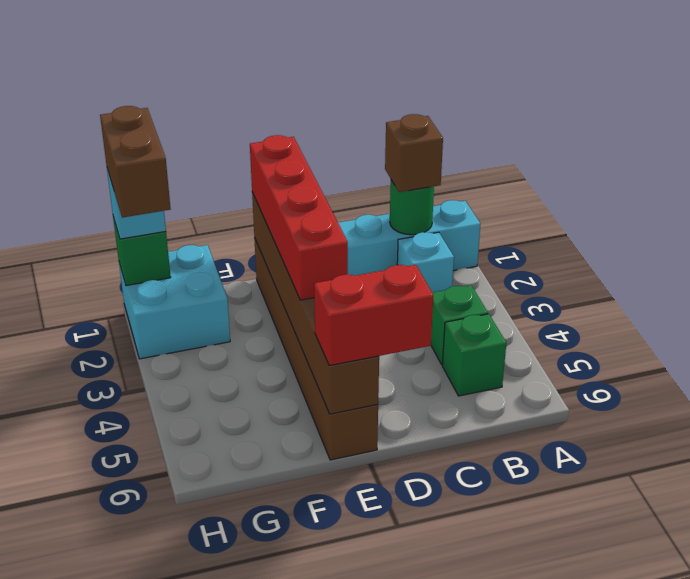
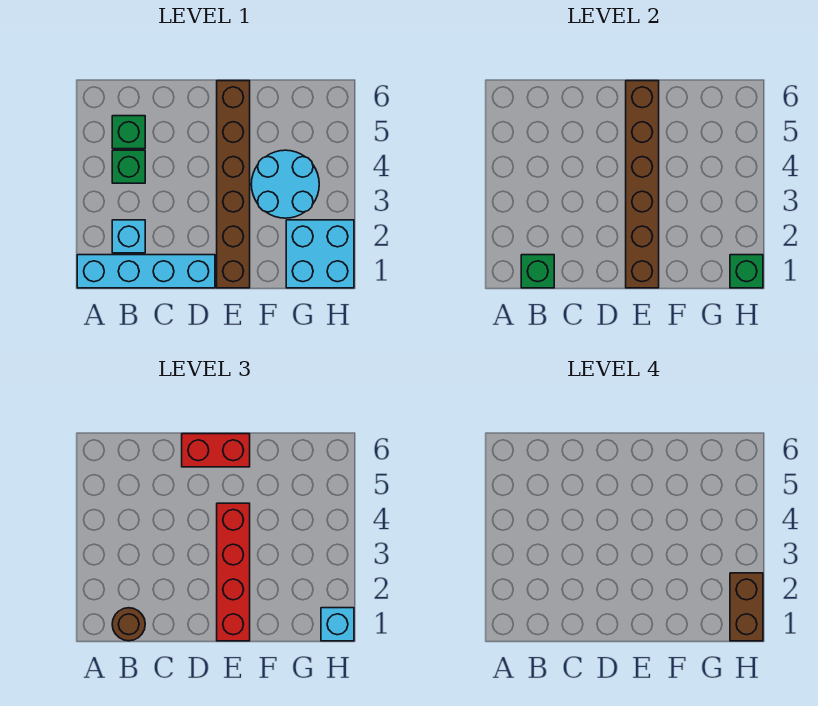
green 1x1 round brick [390,180,434,235] -> green 1x1 brick [521,255,554,288]
brown 1x1 brick [385,114,443,192] -> brown 1x1 round brick [112,608,145,641]
none -> cyan 2x2 round brick [251,150,319,218]

